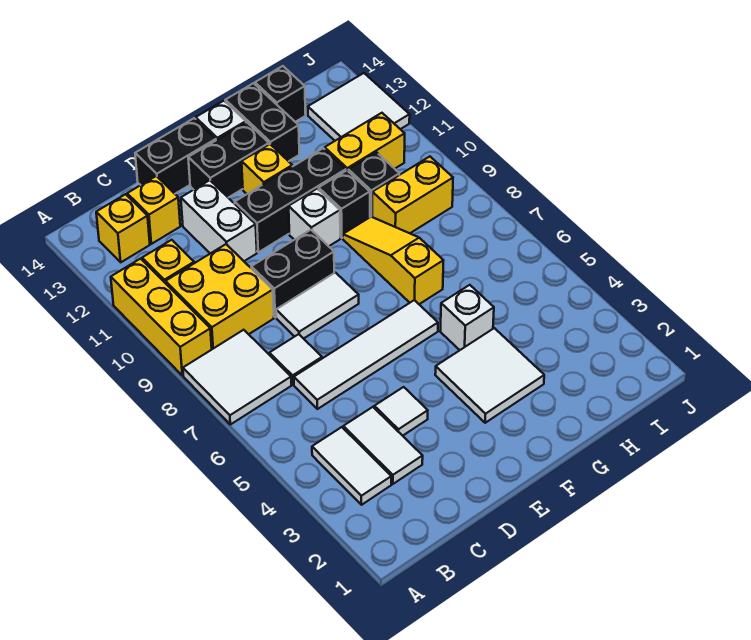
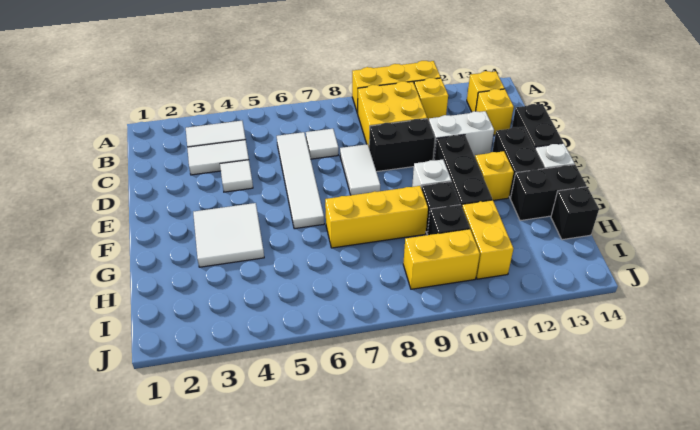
white 2x2 tile [183,330,291,424] -> none
black 1x2 brick [251,230,334,317] -> black 1x2 brick turned to [369,119,435,172]
white 1x1 brick [440,285,494,350] -> none
yellow 1x3 slope [343,217,443,304] -> yellow 1x3 brick [325,186,428,248]
yellow 1x2 brick [372,157,453,233] -> yellow 1x2 brick turned to [403,229,480,289]
white 2x2 tile [308,73,410,141] -> none

